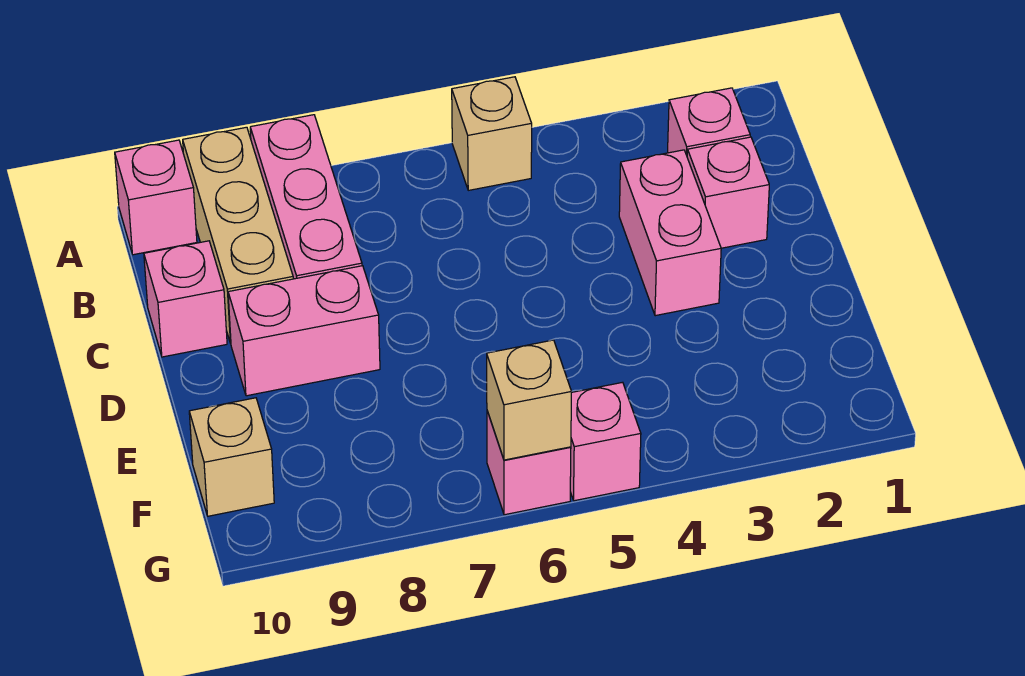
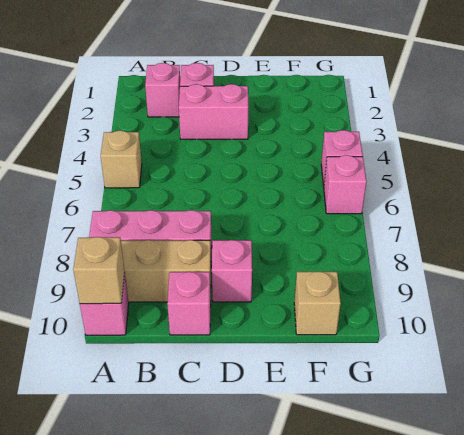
pink 1x2 brick [228,266,380,396] -> pink 1x1 brick [212,240,252,302]
tan 1x1 brick [487,340,572,460] -> tan 1x1 brick moved to [73,237,125,304]

